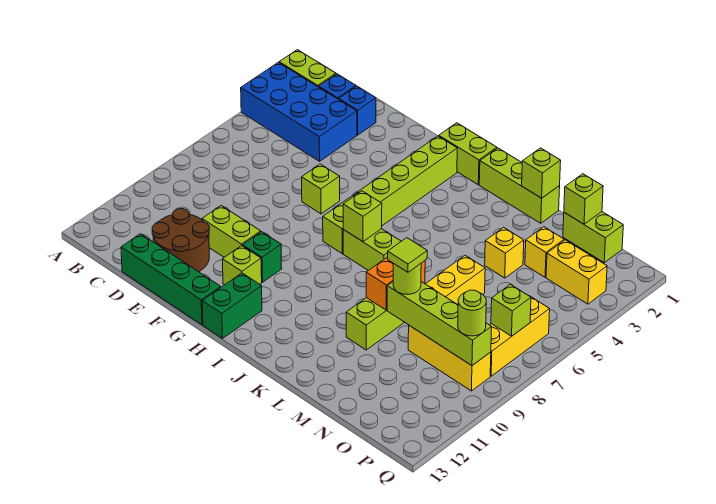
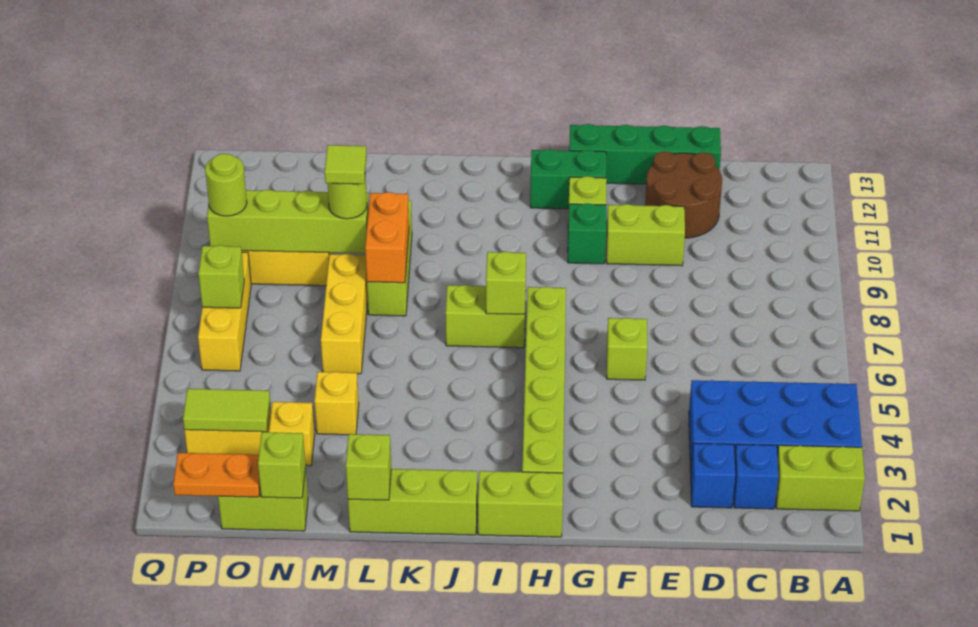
green 1x2 brick [202,273,262,338] -> green 1x2 brick turned to [530,149,606,209]
none -> orange 1x2 plate [173,453,260,497]
none -> lime 1x2 tile [183,389,270,432]

